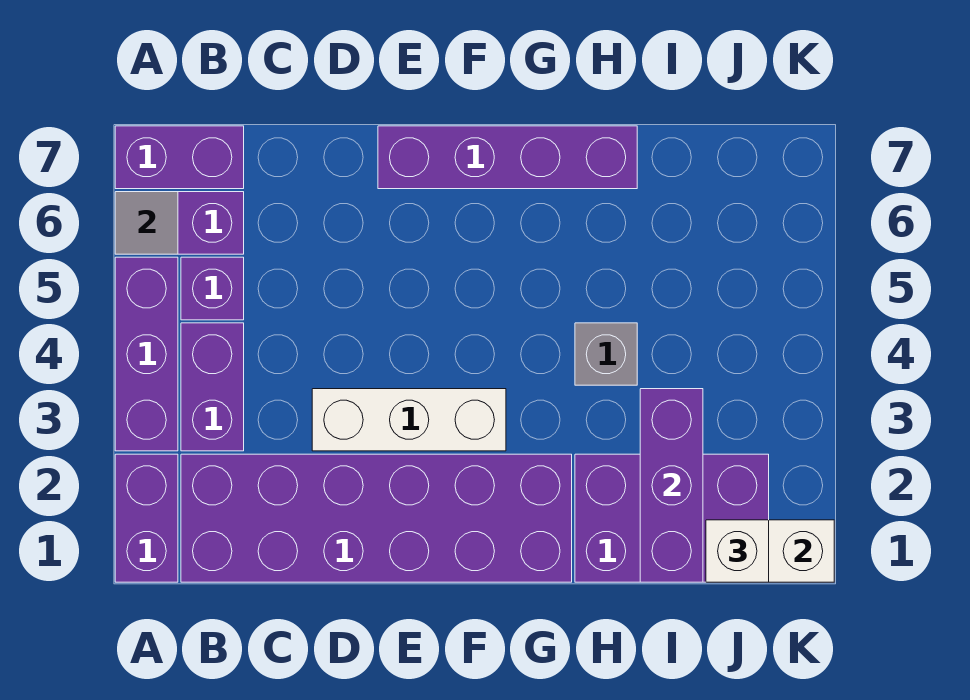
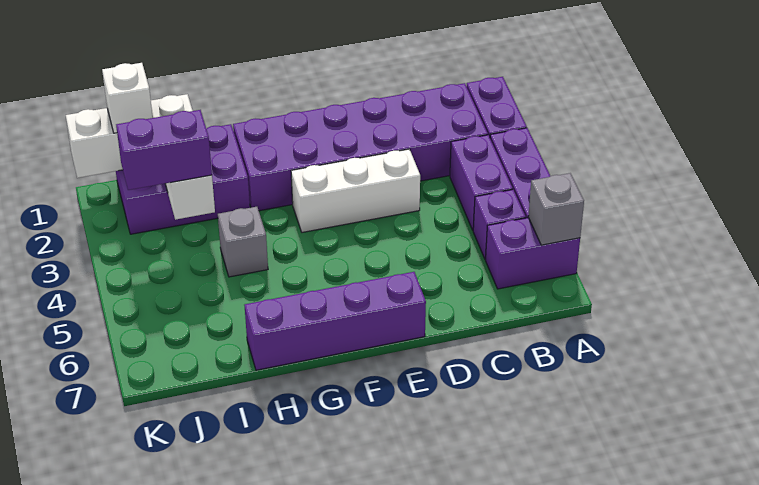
grey 1x1 tile [115,192,178,254] -> grey 1x1 brick [528,173,584,245]
purple 1x2 brick [115,126,244,189] -> purple 1x2 brick moved to [116,110,212,190]
purple 1x3 brick [640,389,703,582] -> white 1x3 brick [151,94,215,220]

